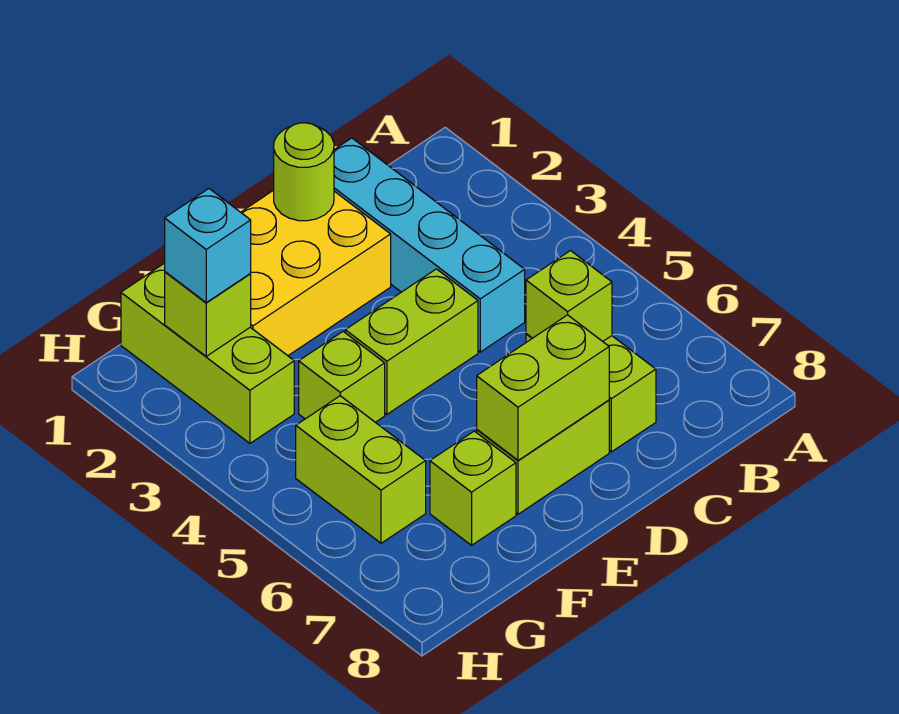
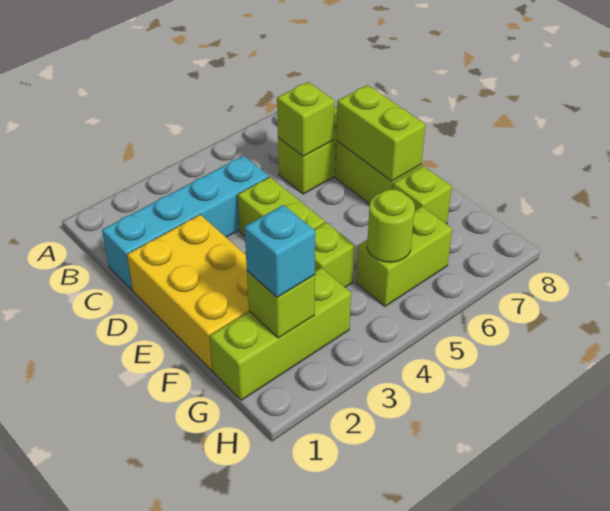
lime 1x1 round brick [274,123,334,221] -> lime 1x1 round brick moved to [367,189,415,262]

